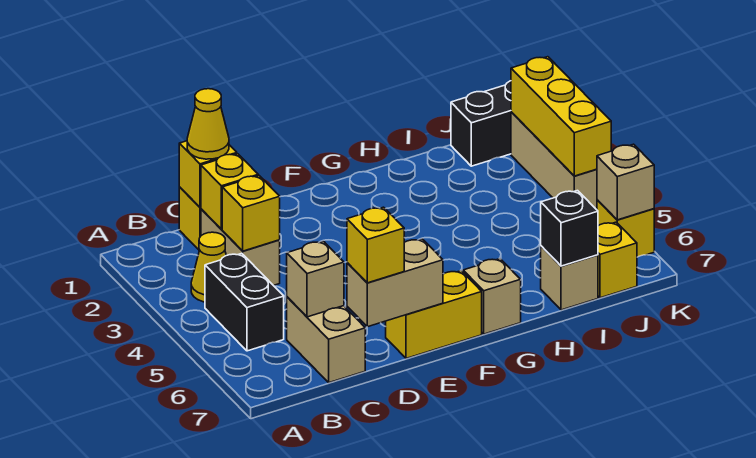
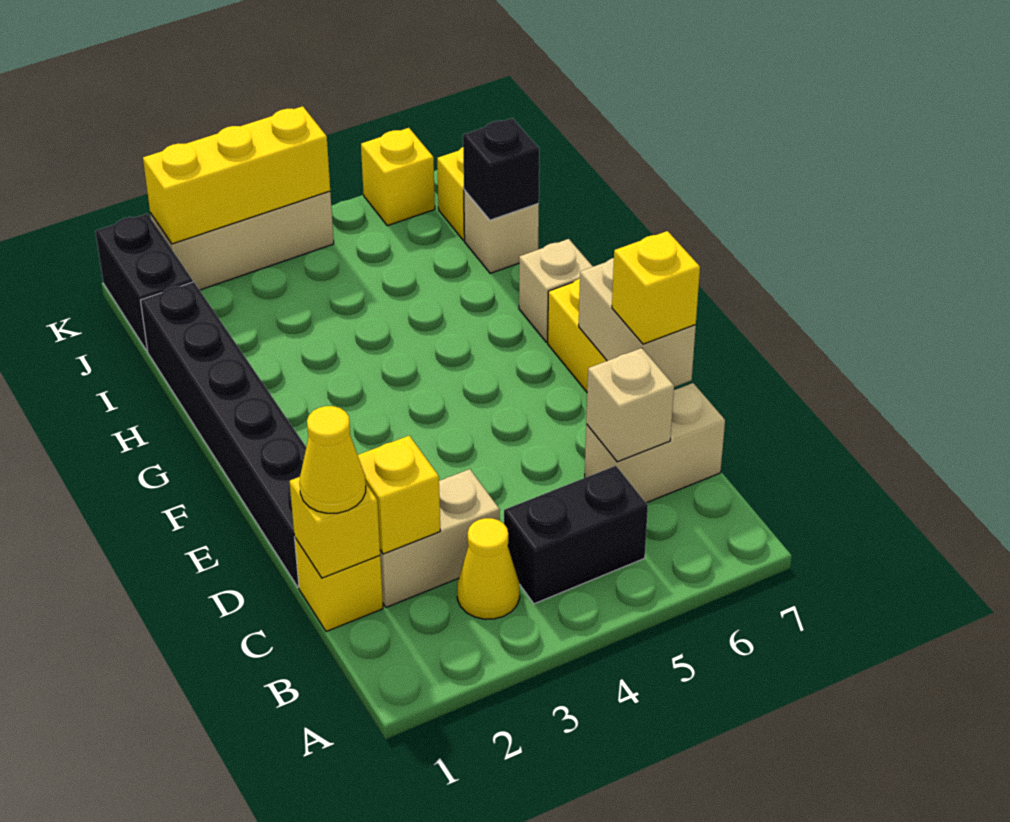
yellow 1x1 brick [222,176,280,251] -> none
none -> black 1x6 brick [141,282,306,587]
tan 1x1 brick [597,144,654,220] -> none

